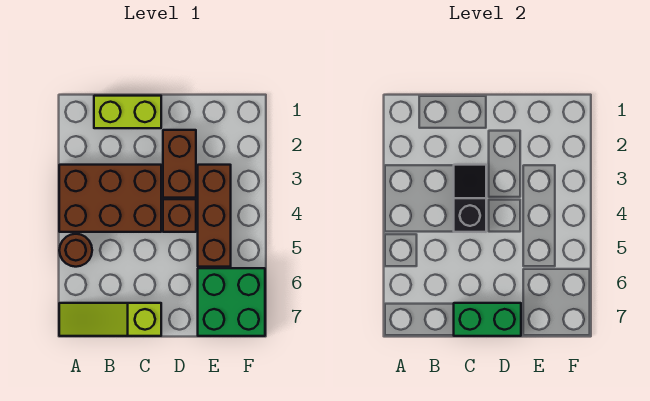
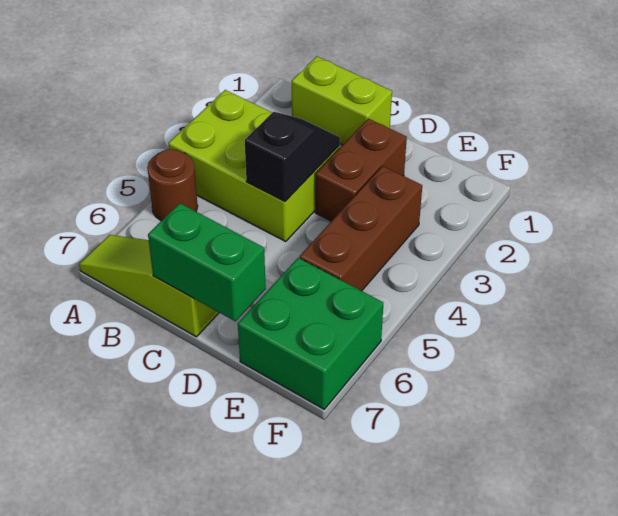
brown 2x3 brick [59,165,161,232] -> lime 2x3 brick [168,90,340,241]
brown 1x1 brick [163,199,196,232] -> none

